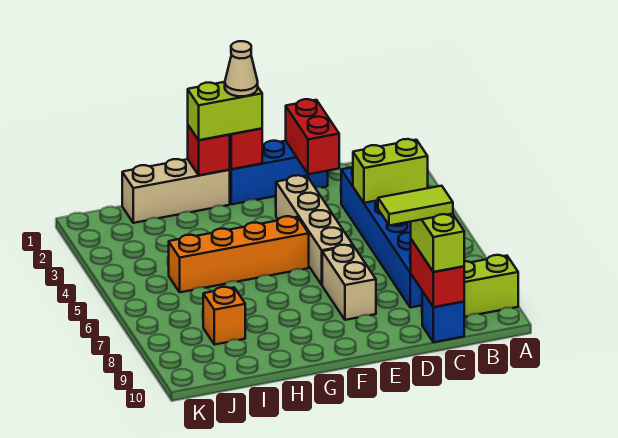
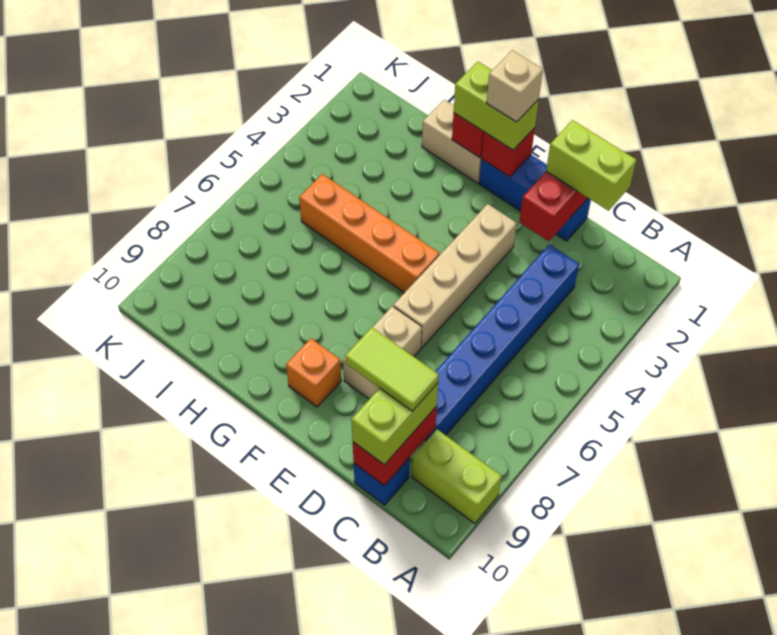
lime 1x2 brick [353,139,428,203] -> lime 1x2 brick moved to [546,120,636,211]
tan 1x1 cone [225,41,258,96] -> tan 1x1 brick [487,50,543,122]
tan 1x3 brick [122,159,230,223] -> tan 1x2 brick [422,100,482,183]
orange 1x1 brick [203,287,245,345] -> orange 1x1 brick moved to [286,338,341,407]

